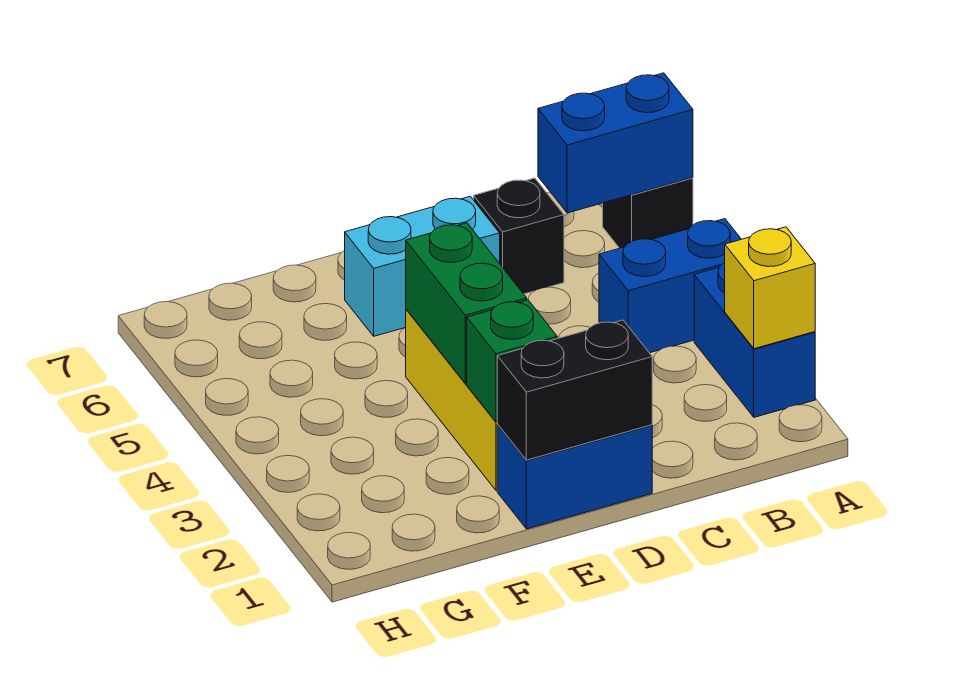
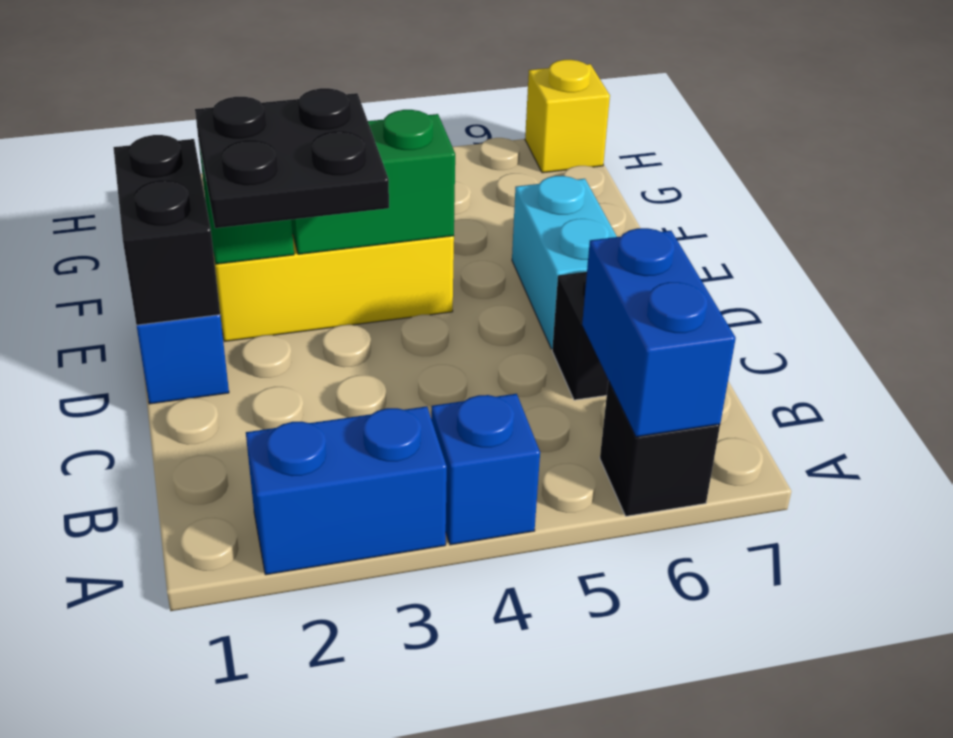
yellow 1x1 brick [725,227,815,349] -> yellow 1x1 brick moved to [525,60,610,173]
blue 1x2 brick [599,219,741,353] -> blue 1x1 brick [431,394,540,545]
none -> black 2x2 plate [195,88,389,228]

